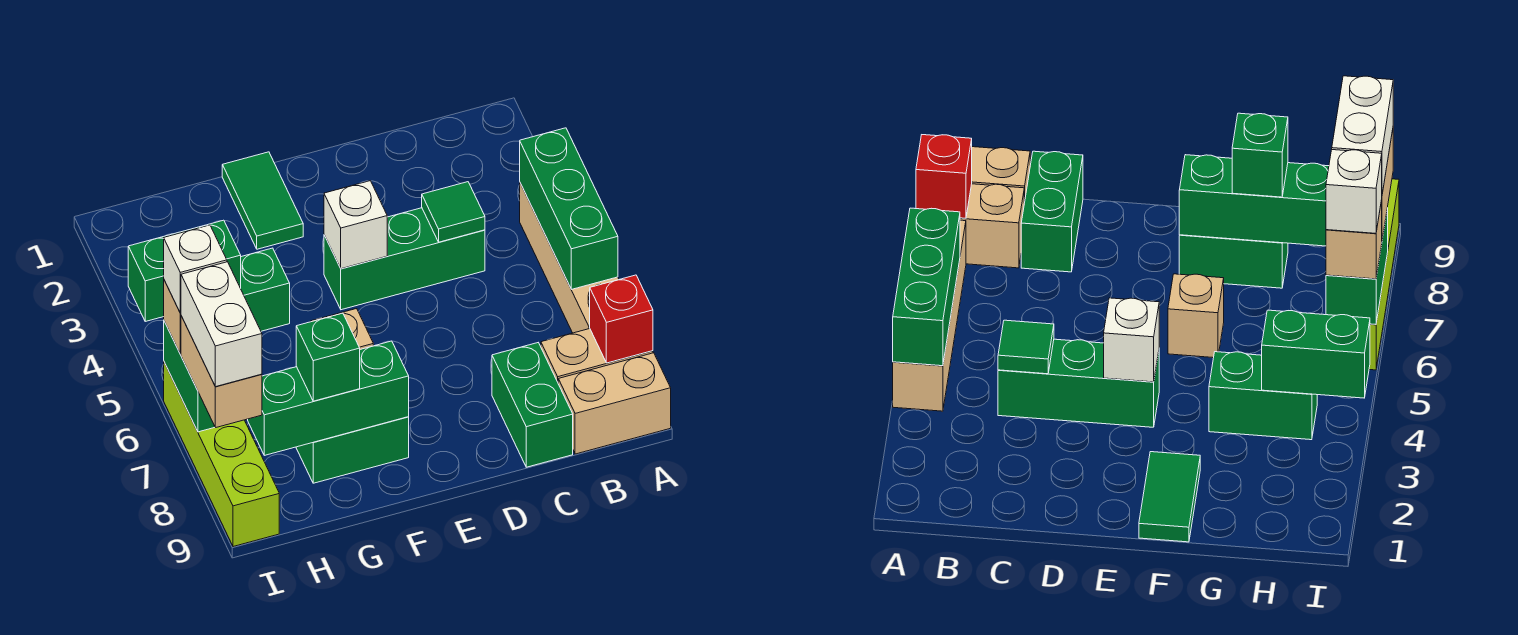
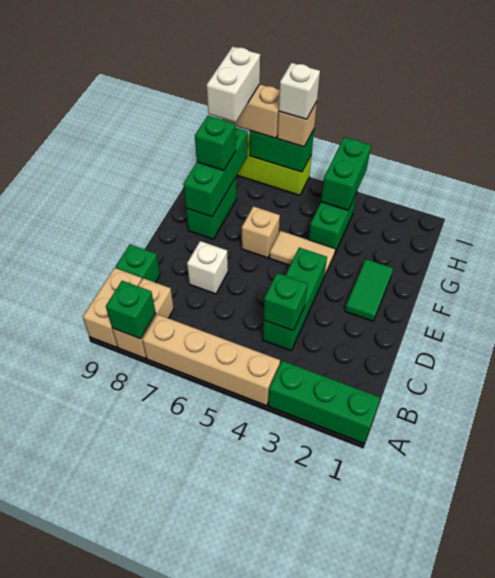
green 1x3 brick [520,128,618,289] -> green 1x3 brick moved to [268,361,380,443]
red 1x1 brick [590,275,653,363] -> green 1x1 brick [106,281,156,339]
green 1x1 tile [422,182,485,242] -> green 1x1 brick [264,273,307,331]
green 1x2 brick [492,343,573,467] -> green 1x1 brick [115,245,160,283]
white 1x1 brick [324,181,387,269] -> white 1x1 brick moved to [187,241,228,294]
green 1x2 tile [222,152,303,249] -> green 1x2 tile turned to [345,259,393,321]
none -> tan 1x2 tile [269,231,335,277]
white 1x2 brick [181,262,262,387] -> white 1x2 brick turned to [207,47,260,122]

